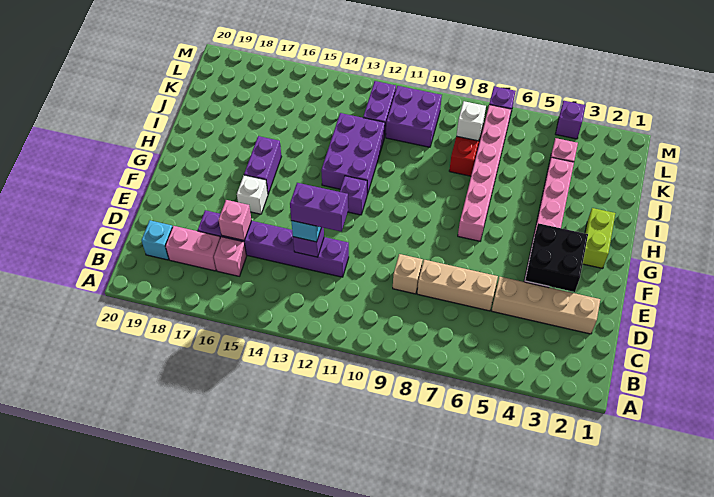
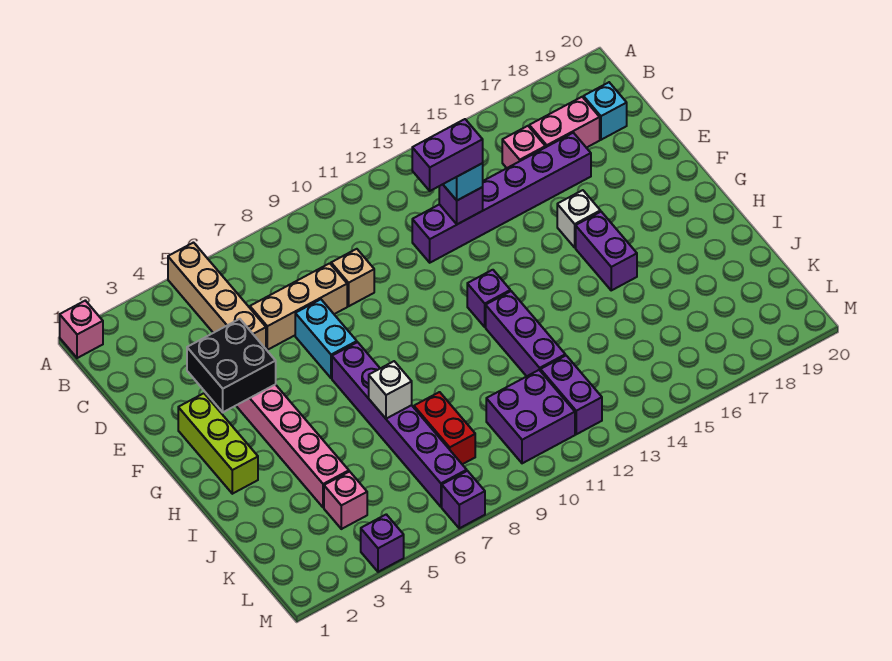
tan 1x4 brick [492,277,600,334] -> tan 1x4 brick turned to [168,243,266,349]
pink 1x1 brick [219,200,252,240] -> pink 1x1 brick moved to [60,301,103,358]
none -> cyan 1x2 brick [295,299,357,378]
lime 1x2 brick [583,208,615,269] -> lime 1x3 brick [178,393,258,494]
pink 1x6 brick [458,105,511,241] -> purple 1x6 brick [332,342,467,507]
purple 2x3 brick [321,113,385,195] -> purple 1x3 brick [486,291,565,376]
white 1x1 brick [456,101,486,141] -> white 1x1 brick moved to [369,361,412,419]

